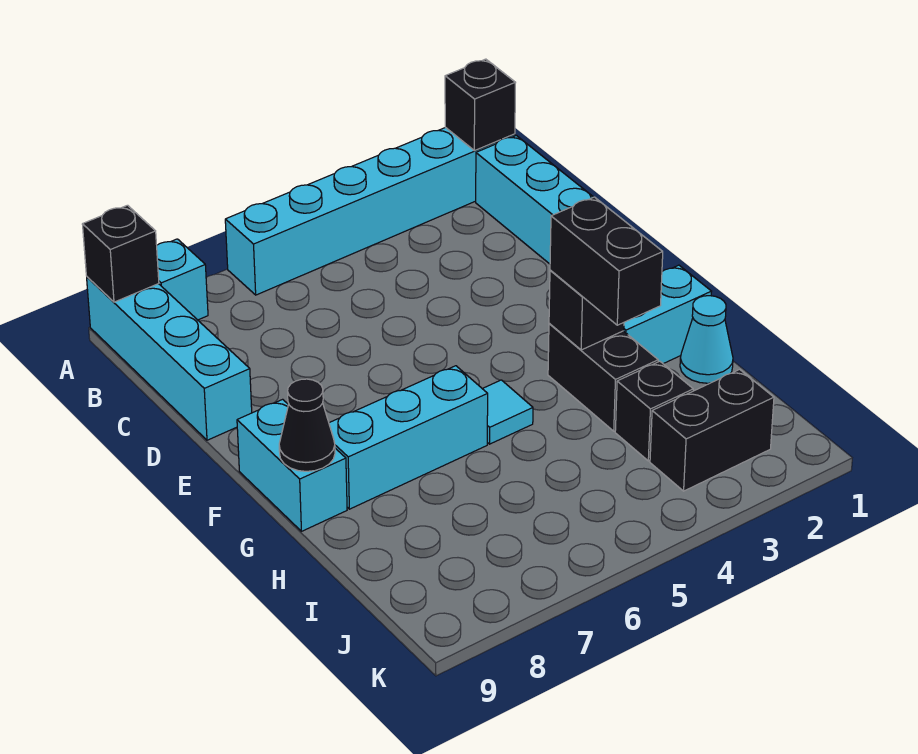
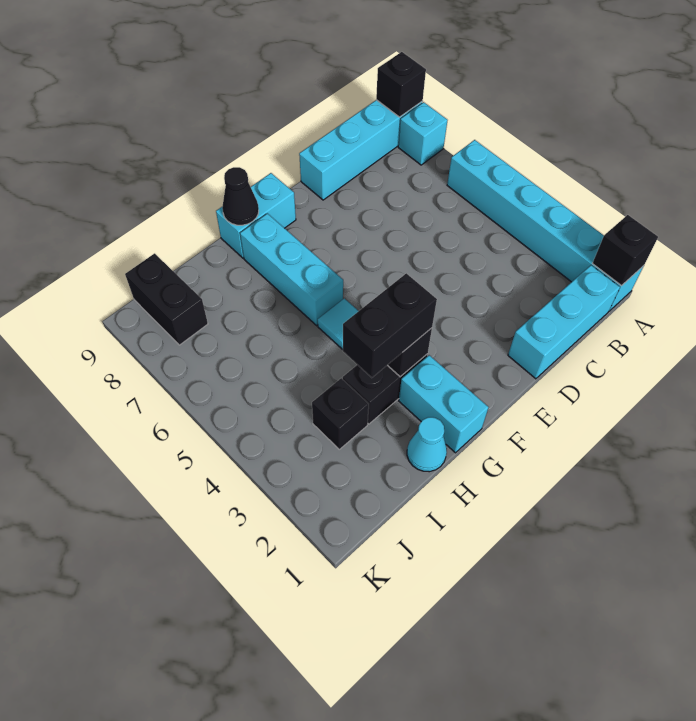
black 1x2 brick [650,369,774,491] -> black 1x2 brick moved to [125,253,208,345]

